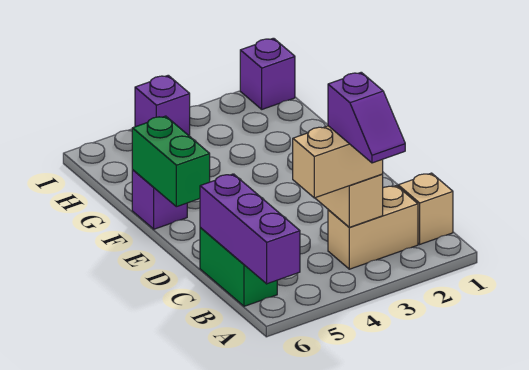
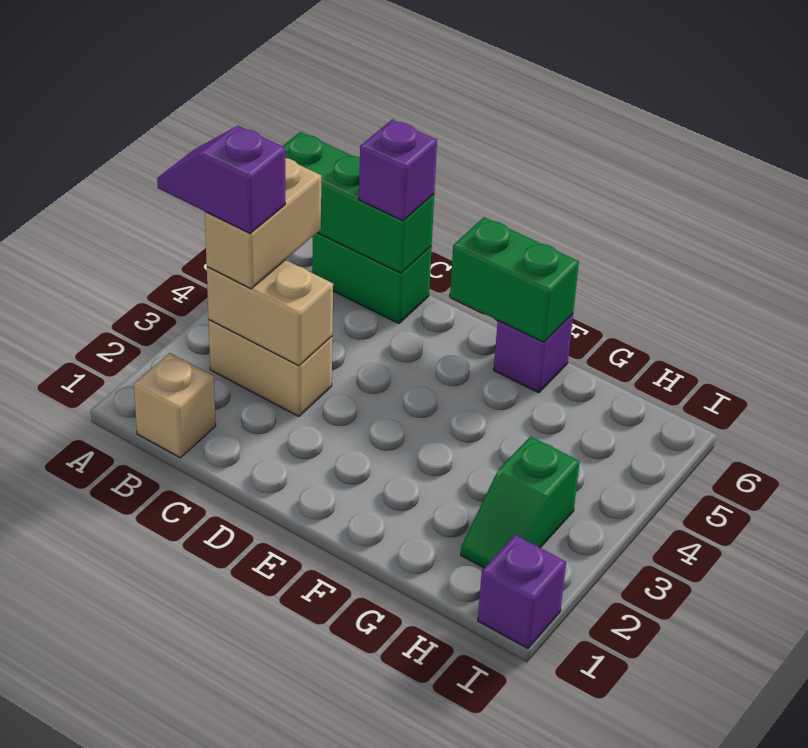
purple 1x3 brick [200,174,300,284] -> green 1x3 brick [283,132,434,273]
tan 1x2 brick [328,186,418,269] -> tan 1x2 brick turned to [209,320,332,416]
none -> green 1x2 slope [461,436,580,568]
purple 1x1 brick [135,75,190,135] -> purple 1x1 brick moved to [359,119,437,221]

